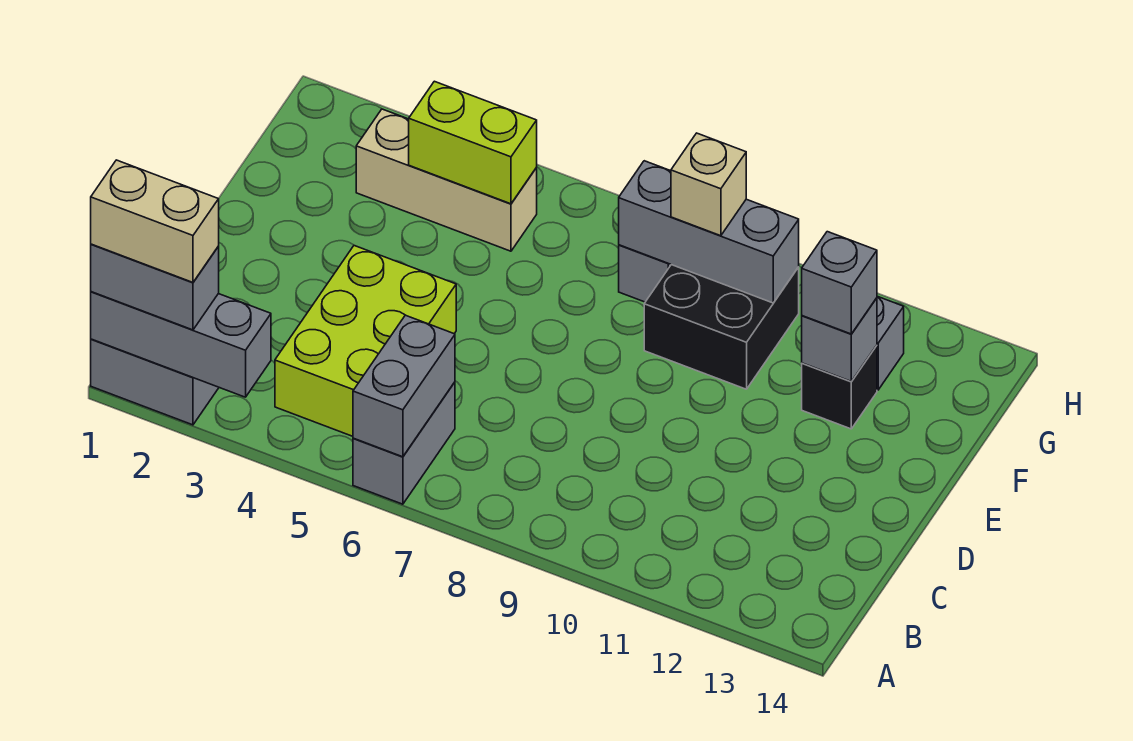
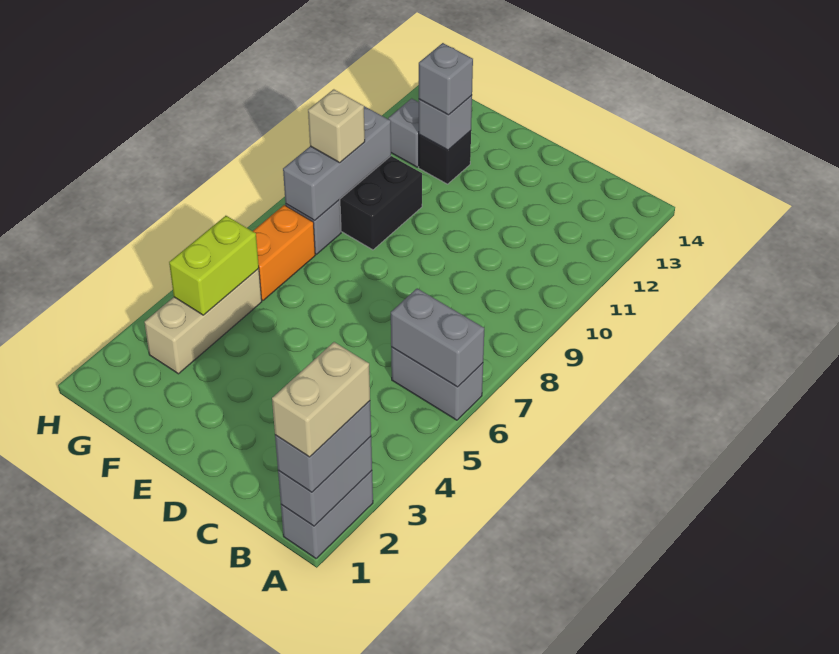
grey 1x3 brick [91,292,271,397] -> grey 1x2 brick [278,437,372,526]
lime 2x3 brick [275,246,456,436] -> none
none -> orange 1x2 brick [253,205,315,301]

